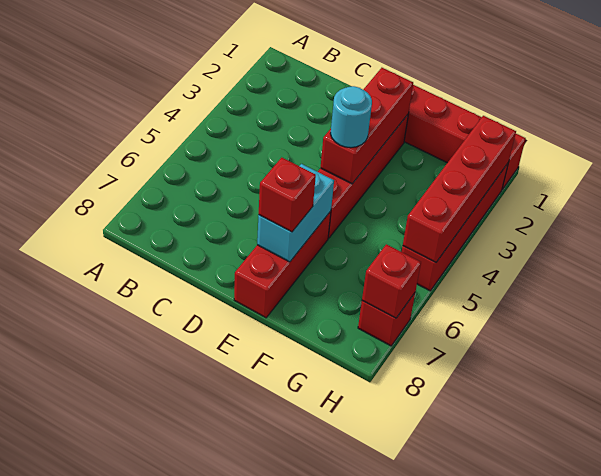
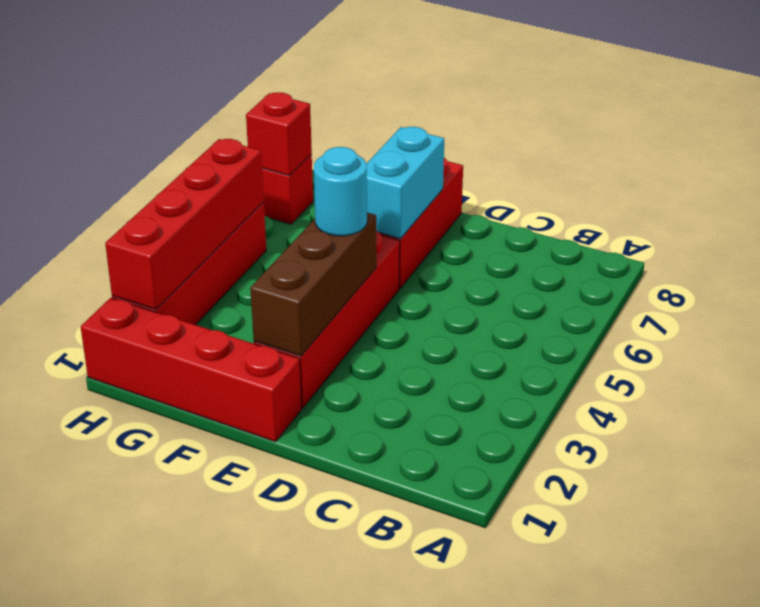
red 1x3 brick [321,68,413,184] -> brown 1x3 brick [250,213,376,356]
red 1x1 brick [259,158,316,232] -> none

